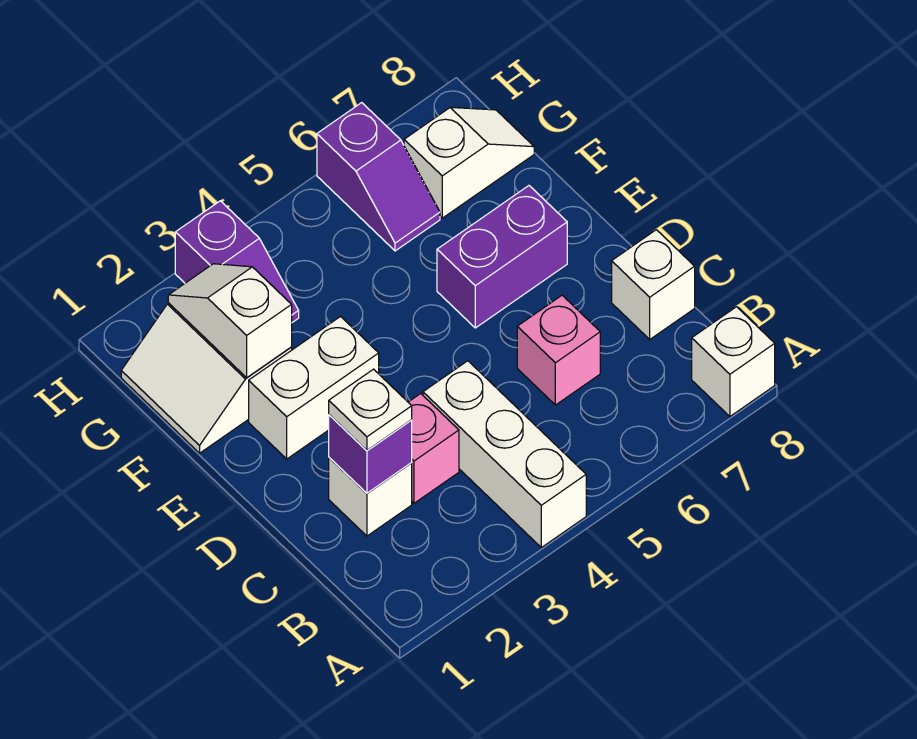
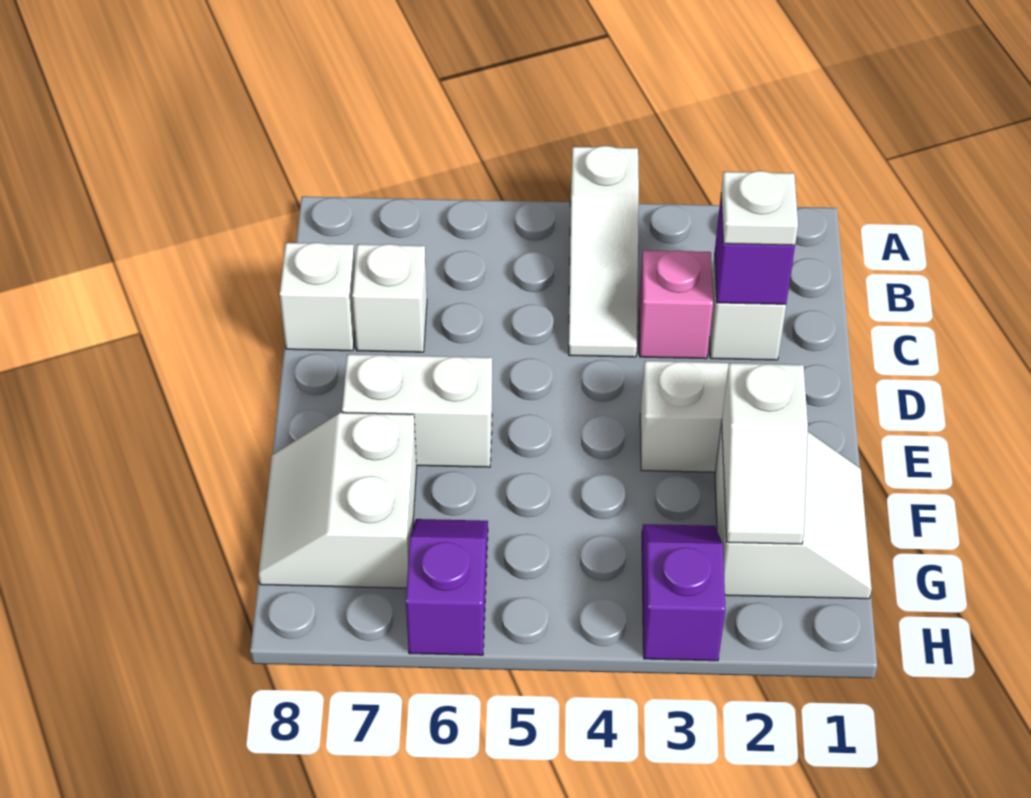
white 1x3 brick [423,361,586,548] -> white 1x3 slope [569,146,639,357]
white 1x1 brick [692,307,775,416] -> white 1x1 brick moved to [352,244,427,352]
pink 1x1 brick [517,295,600,405] -> none
purple 1x2 brick [437,186,567,328] -> white 1x2 brick [342,354,492,467]
white 1x2 slope [404,107,534,218] -> white 2x2 slope [258,413,417,588]

